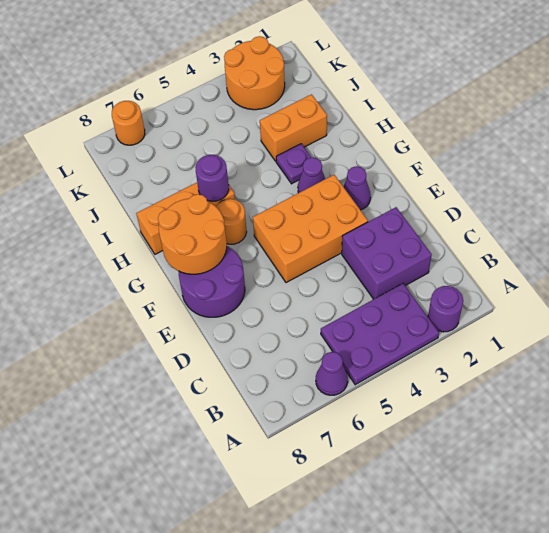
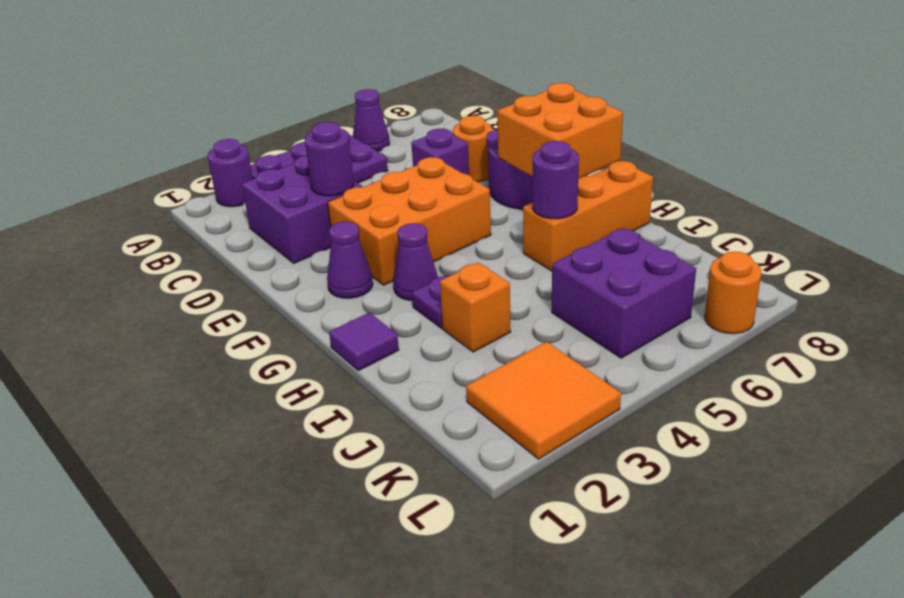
none -> purple 1x1 round brick [305,122,354,196]
none -> purple 1x1 brick [411,129,469,175]
orange 2x2 round brick [158,194,227,274] -> orange 2x2 brick [497,83,623,179]
orange 1x1 round brick [216,199,247,244] -> orange 1x1 round brick moved to [453,116,492,182]
none -> purple 1x1 tile [329,312,399,371]
orange 1x2 brick [260,94,327,161] -> orange 1x1 brick [440,262,511,352]
none -> purple 2x2 brick [552,228,696,358]
orange 2x2 round brick [224,36,285,110] -> orange 2x2 tile [466,342,621,459]

